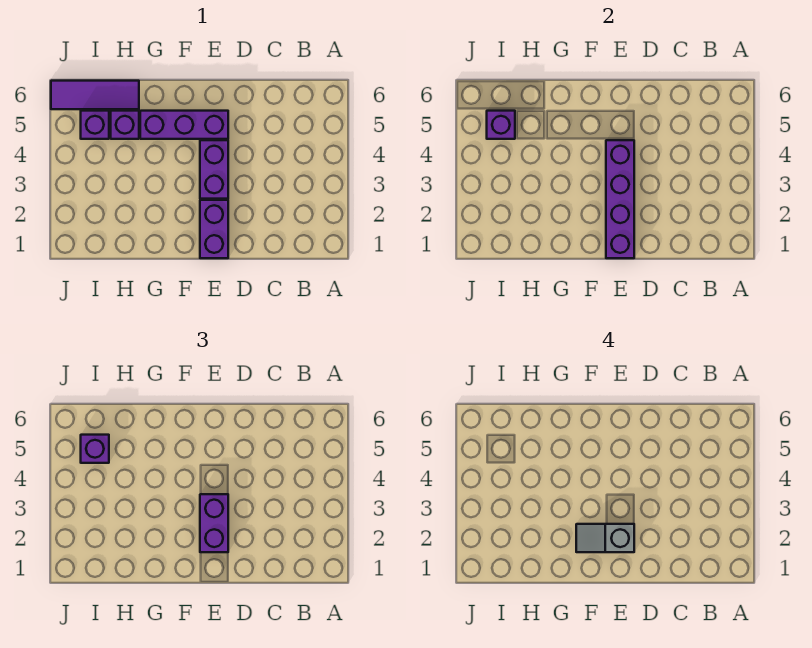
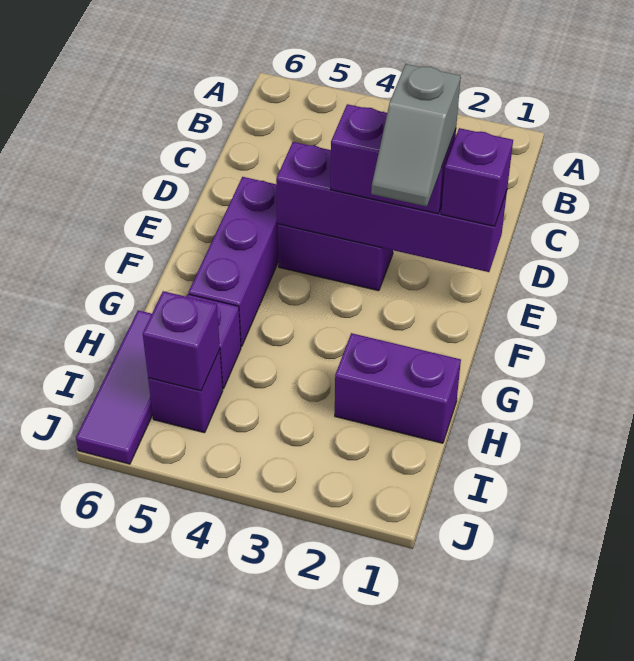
purple 1x2 brick [200,200,228,258] -> purple 1x2 brick moved to [335,333,461,443]
purple 1x1 brick [81,435,109,463] -> purple 1x1 brick moved to [441,128,513,226]

